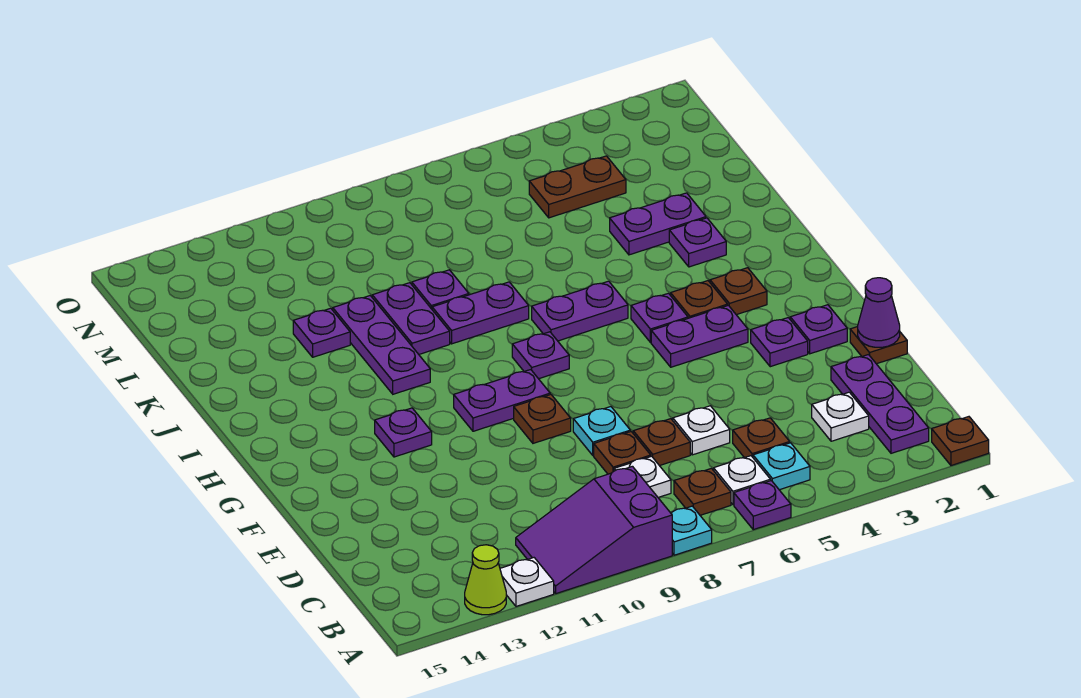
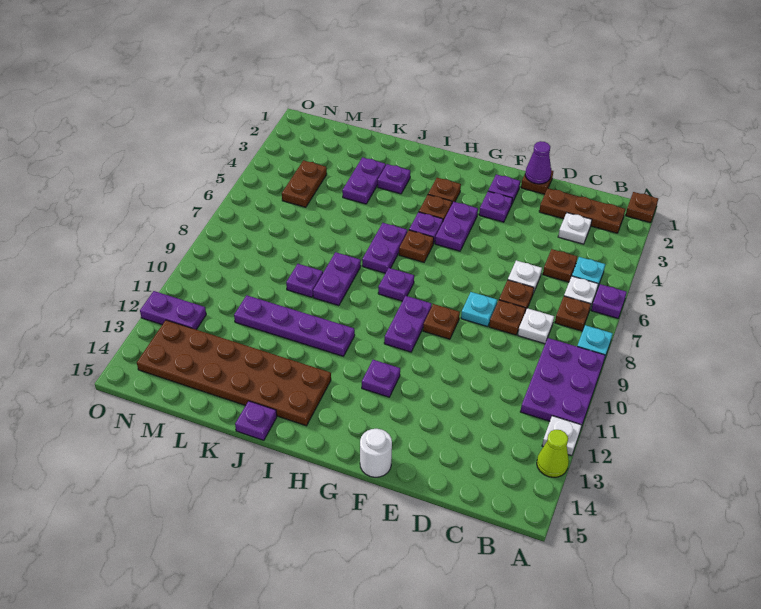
purple 2x3 slope [516,466,672,594] -> purple 2x3 plate [520,338,605,427]
purple 1x3 plate [831,355,929,453] -> brown 1x3 plate [539,188,625,233]
none -> white 1x1 round brick [360,429,392,477]
none -> brown 1x1 plate [399,230,434,262]
purple 1x3 plate [333,296,430,394] -> purple 1x4 plate [234,295,355,356]
none -> brown 2x6 plate [137,320,331,426]
purple 1x2 plate [372,283,450,354] -> purple 1x2 plate moved to [140,291,206,330]
purple 1x1 plate [293,308,350,357] -> purple 1x1 plate moved to [235,401,277,440]

